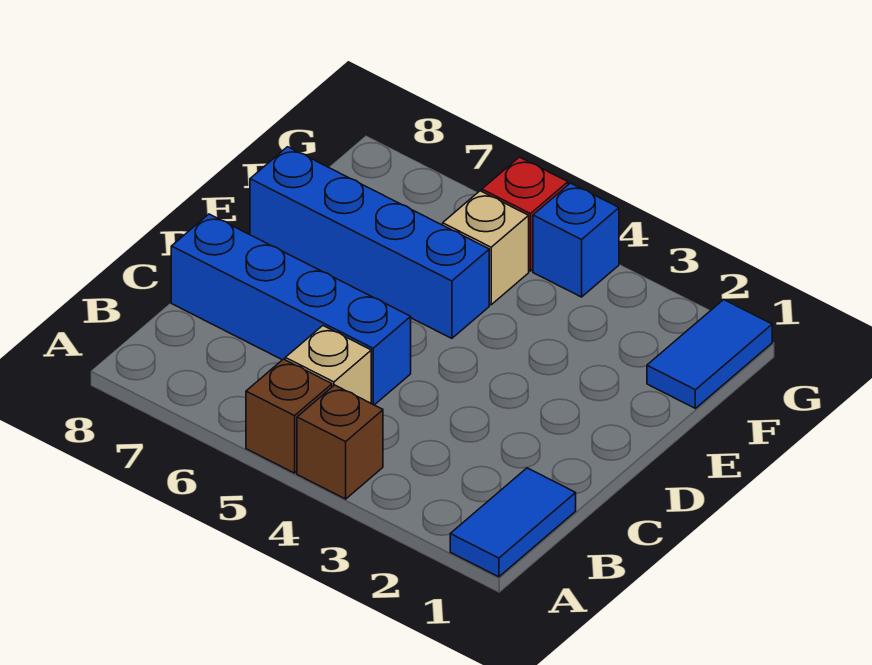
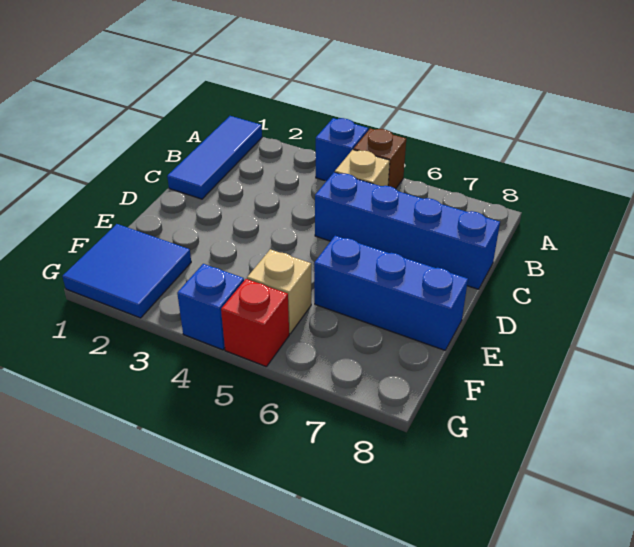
blue 1x2 tile [450,468,576,577] -> blue 1x3 tile [167,116,262,199]
brown 1x1 brick [297,385,383,499] -> blue 1x1 brick [316,118,368,181]
blue 1x4 brick [250,147,489,338] -> blue 1x3 brick [314,236,468,350]
blue 1x2 tile [647,300,772,408] -> blue 2x2 tile [62,224,191,318]

